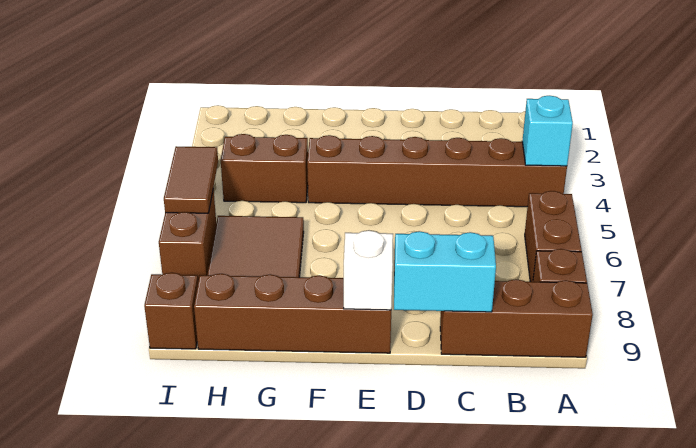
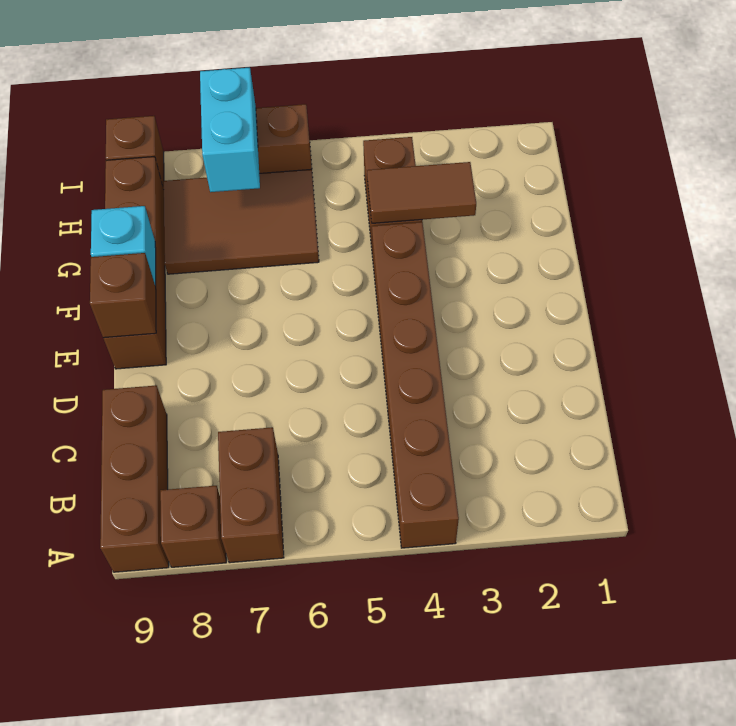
cyan 1x1 brick [522,96,573,166] -> cyan 1x1 brick moved to [91,206,156,286]
brown 1x2 brick [525,191,582,282] -> brown 1x2 brick turned to [218,427,284,563]
cyan 1x2 brick [394,231,496,312] -> cyan 1x2 brick moved to [200,68,260,192]
white 1x1 brick [344,230,393,310] -> brown 1x1 brick [90,253,156,338]
brown 1x2 tile [164,146,218,213] -> brown 1x2 tile moved to [367,162,476,223]

